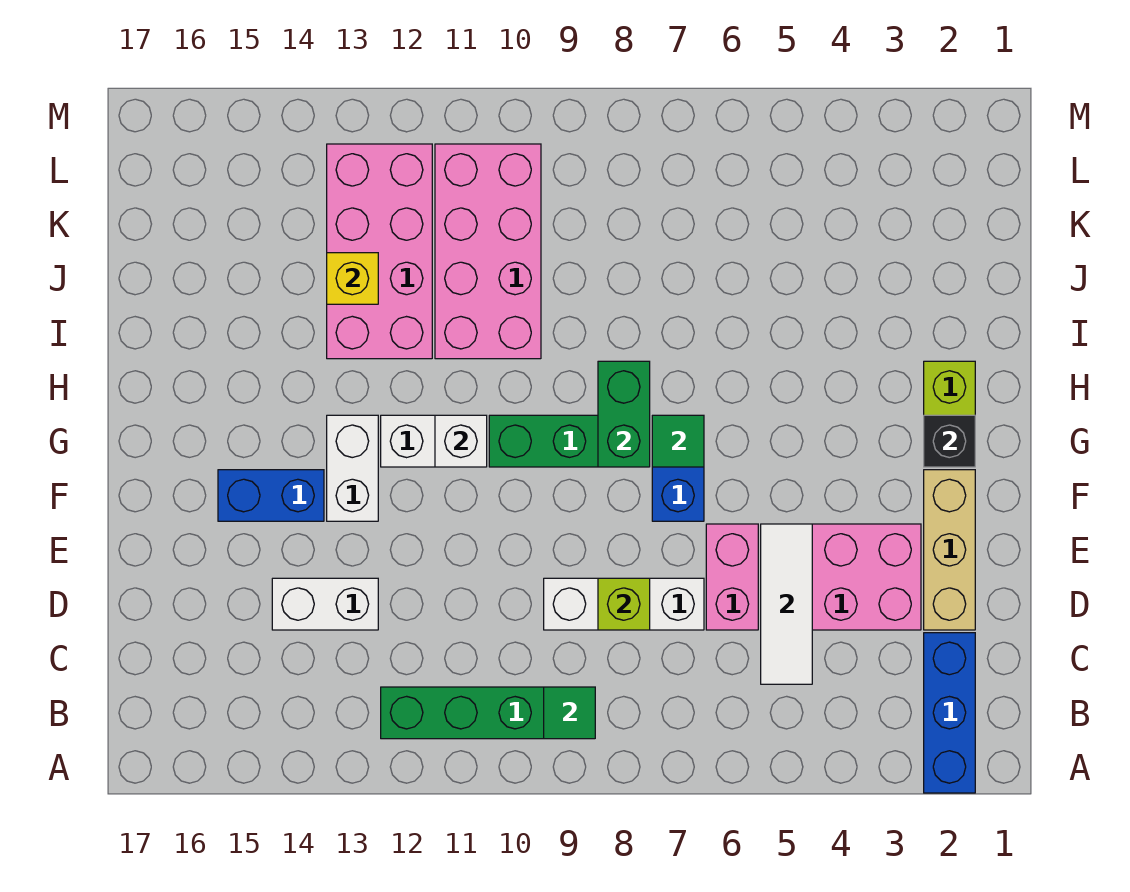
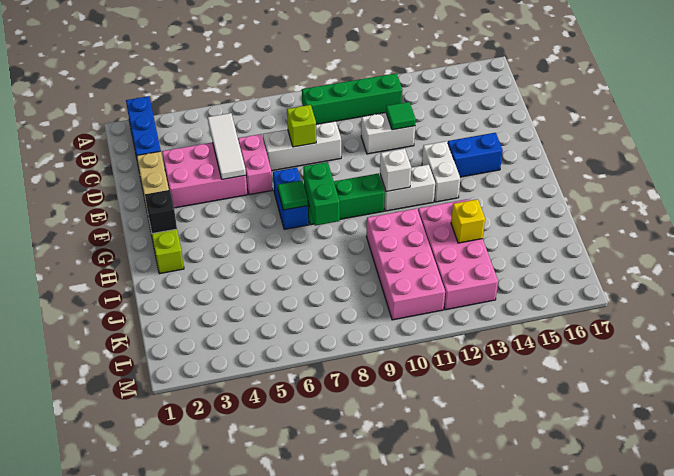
green 1x1 tile [544,687,595,739] -> green 1x1 tile moved to [386,102,416,130]
white 1x2 brick [272,578,378,630] -> white 1x2 brick moved to [361,113,415,154]

